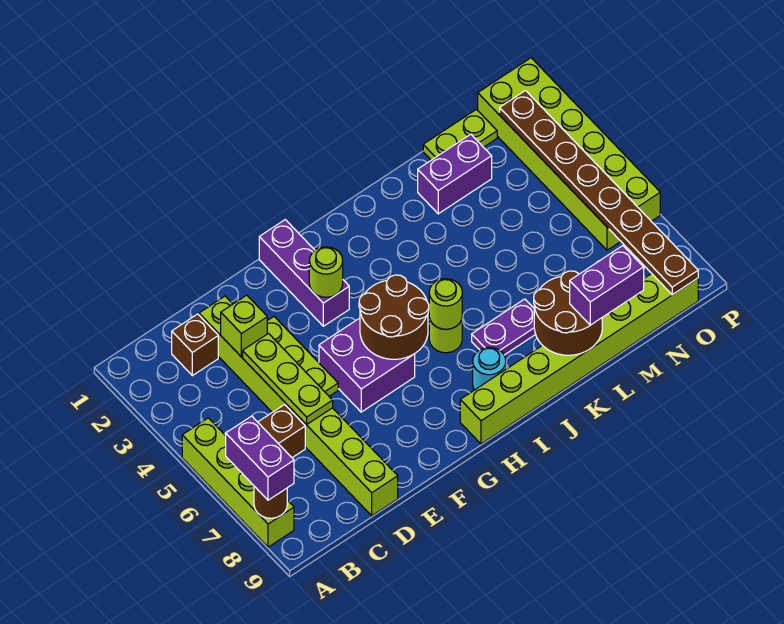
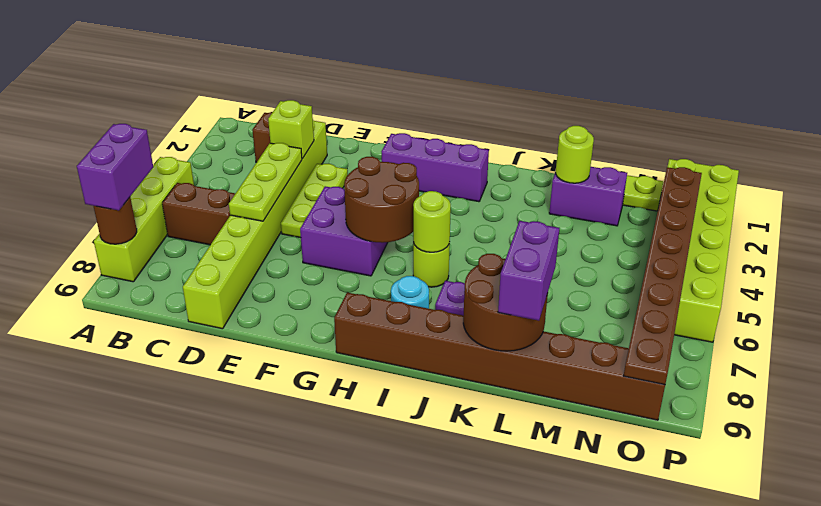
purple 1x3 brick [259,220,349,326] -> purple 1x3 brick turned to [381,133,489,202]
lime 1x1 round brick [309,247,343,297] -> lime 1x1 round brick moved to [556,126,594,183]
lime 1x8 brick [460,274,698,444] -> brown 1x8 brick [334,293,665,420]
purple 1x2 brick [570,246,644,325] -> purple 1x2 brick turned to [498,221,559,321]

